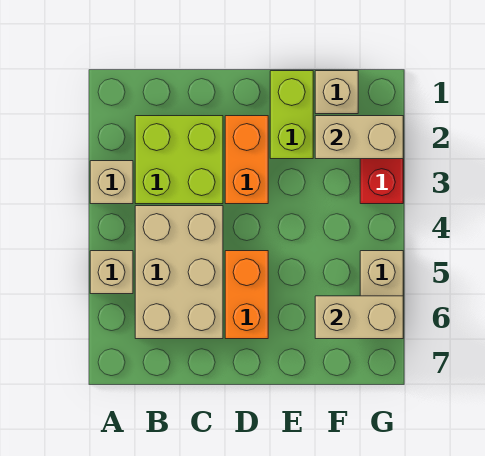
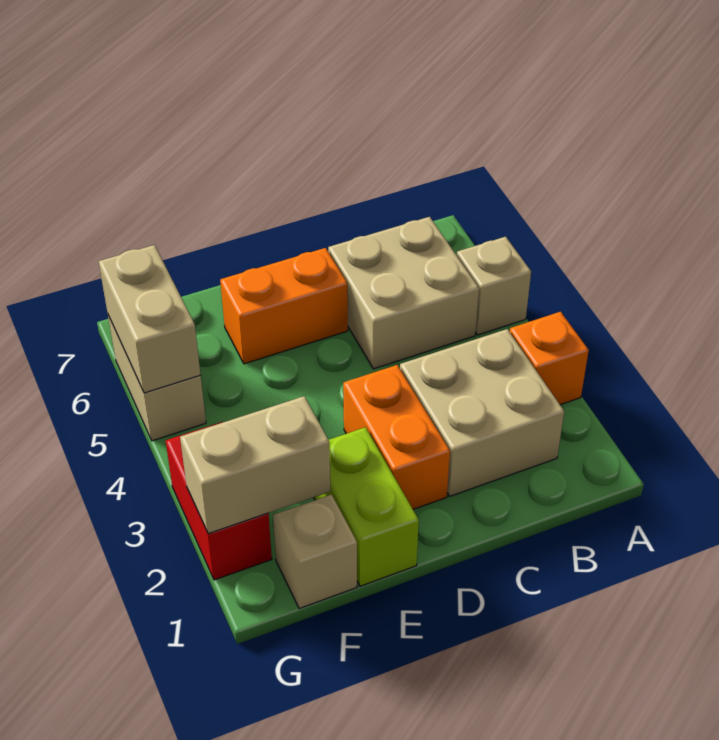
tan 1x1 brick [90,161,133,204] -> orange 1x1 brick [510,312,589,405]
lime 2x2 brick [135,116,223,204] -> tan 2x2 brick [400,329,564,496]
tan 2x3 brick [135,206,223,339] -> tan 2x2 brick [328,217,479,369]
orange 1x2 brick [225,251,268,339] -> orange 1x2 brick turned to [220,248,348,364]
tan 1x2 brick [315,296,403,339] -> tan 1x2 brick turned to [98,245,201,393]

